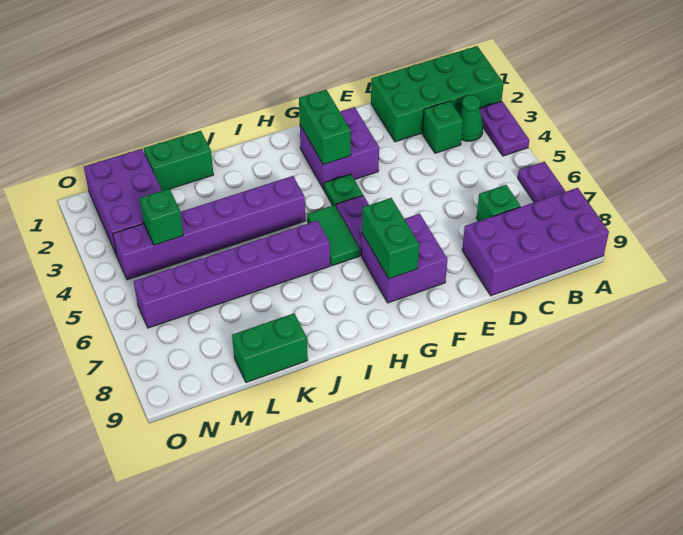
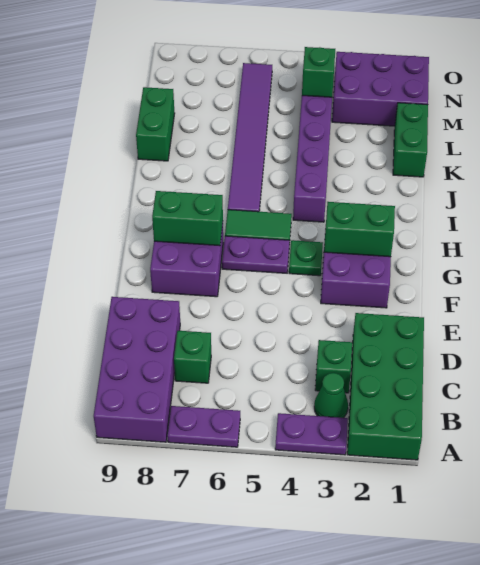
purple 1x6 brick [133,220,330,328] -> purple 1x6 tile [228,63,272,212]

